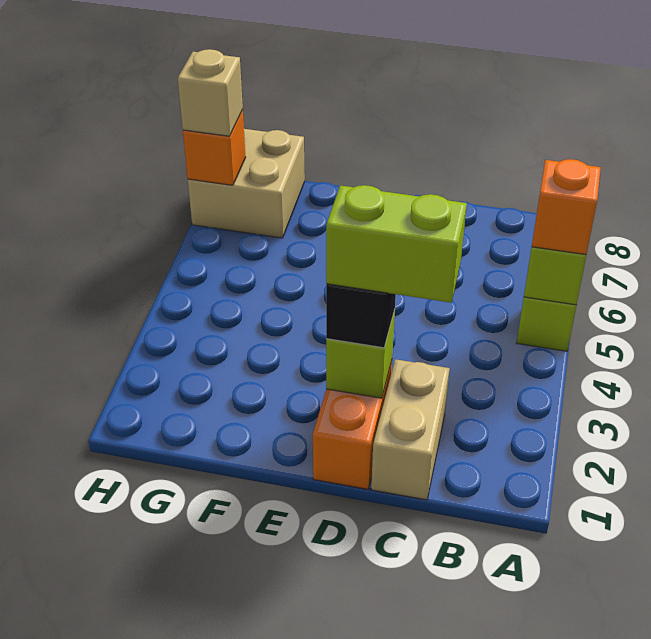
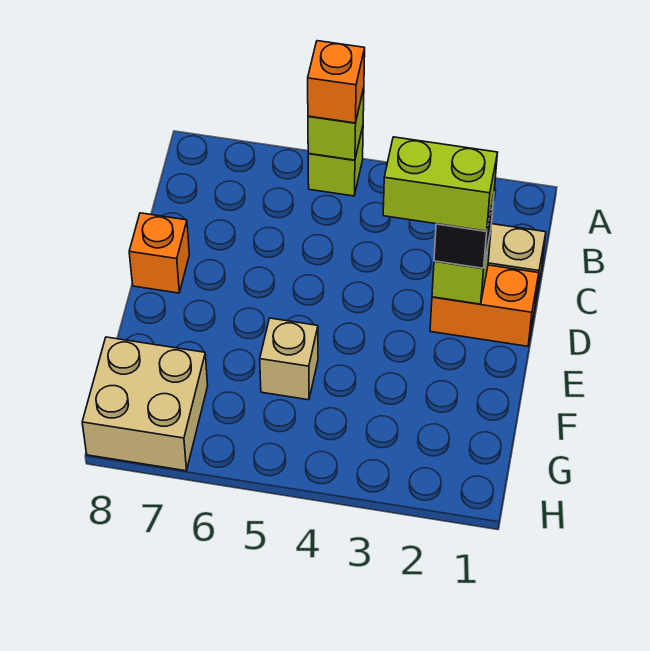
lime 1x2 brick [326,185,467,303] -> lime 1x2 brick turned to [383,137,498,231]
orange 1x1 brick [183,110,246,185] -> orange 1x1 brick moved to [129,213,189,293]
tan 1x1 brick [178,49,243,136] -> tan 1x1 brick moved to [260,318,318,400]

